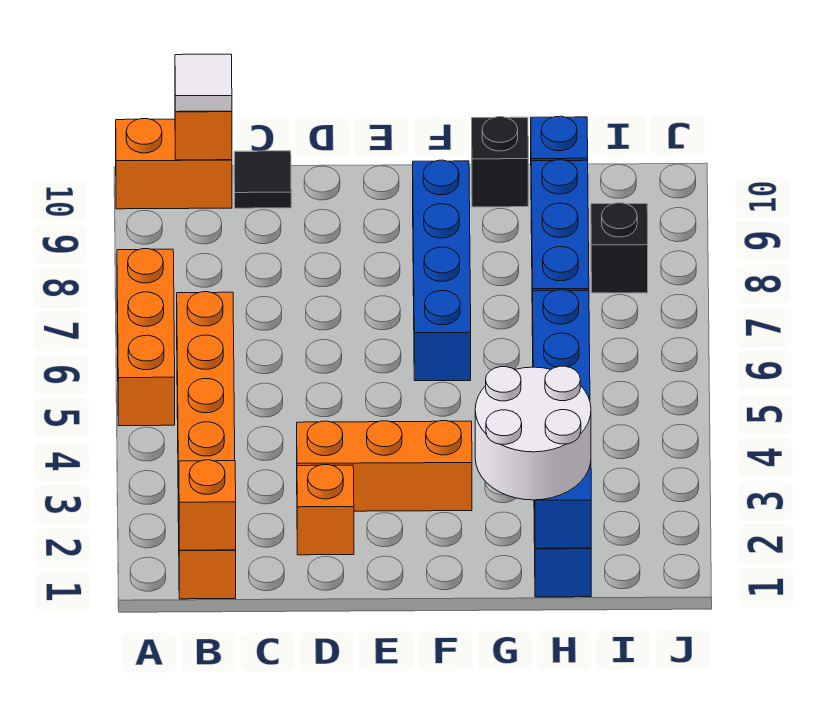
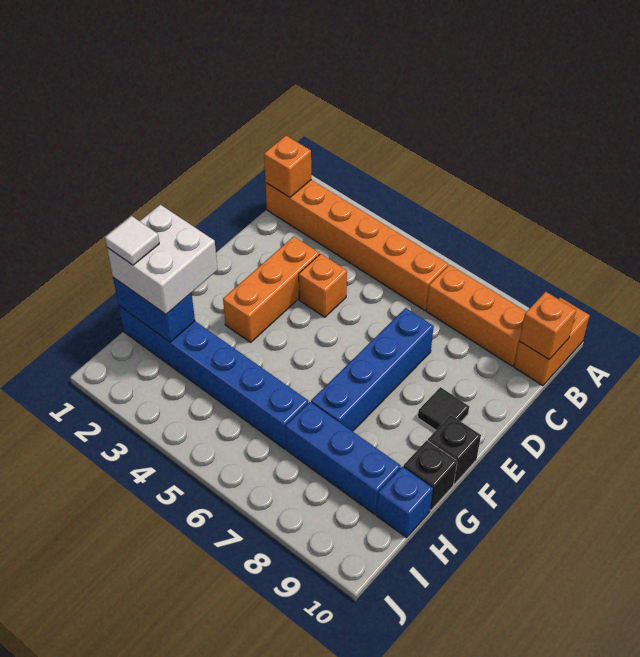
orange 1x3 brick [117,249,175,426] -> orange 1x3 brick moved to [426,265,526,366]
white 1x1 tile [175,54,232,112] -> white 1x1 tile moved to [105,216,159,265]
black 1x1 tile [234,151,291,208] -> black 1x1 tile moved to [418,387,469,430]
orange 1x1 brick [297,465,354,555] -> orange 1x1 brick moved to [299,254,347,317]
blue 1x4 brick [413,160,471,381] -> blue 1x4 brick turned to [311,308,434,431]
white 2x2 round brick [475,366,591,500] -> white 2x2 brick [107,205,218,314]
black 1x1 brick [591,203,648,293] -> black 1x1 brick moved to [428,415,481,484]

